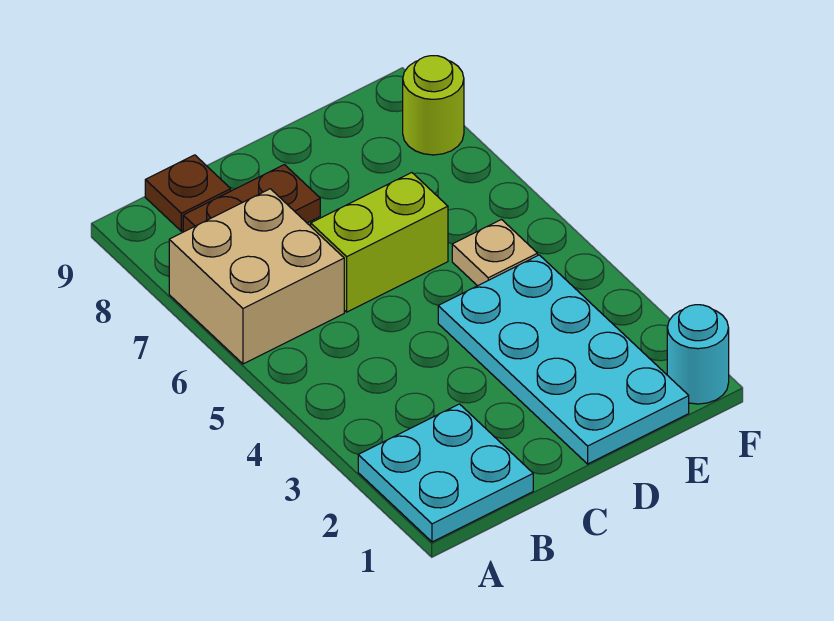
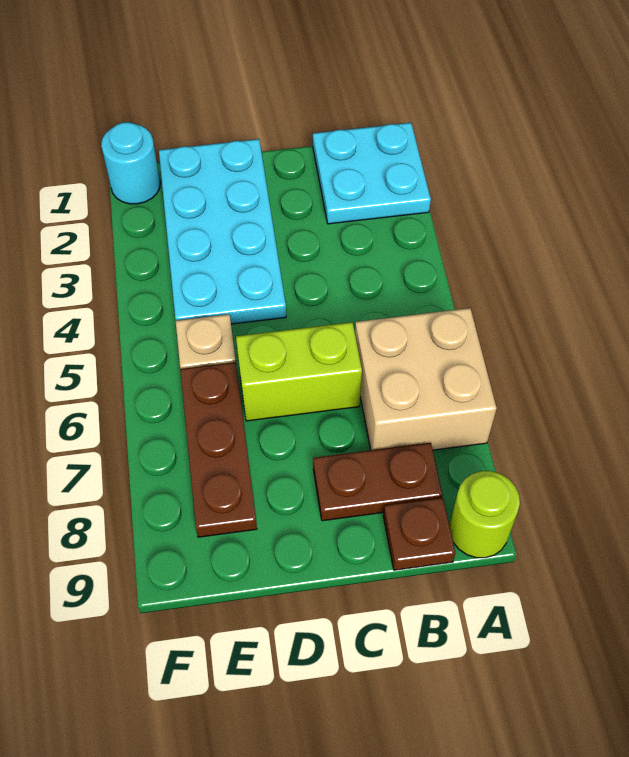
none -> brown 1x3 plate [180,362,257,537]
lime 1x1 round brick [403,56,464,155] -> lime 1x1 round brick moved to [449,471,520,558]

